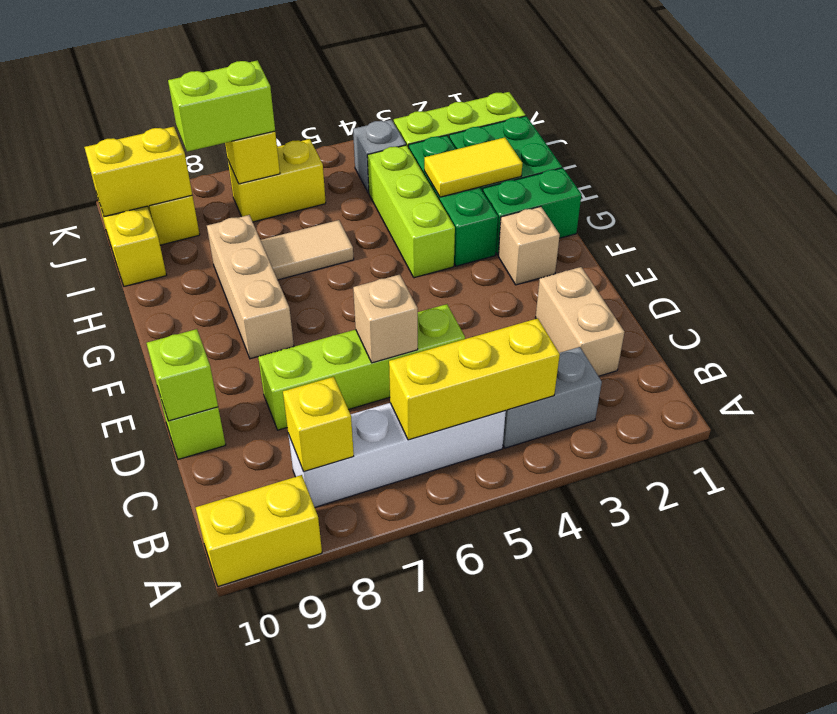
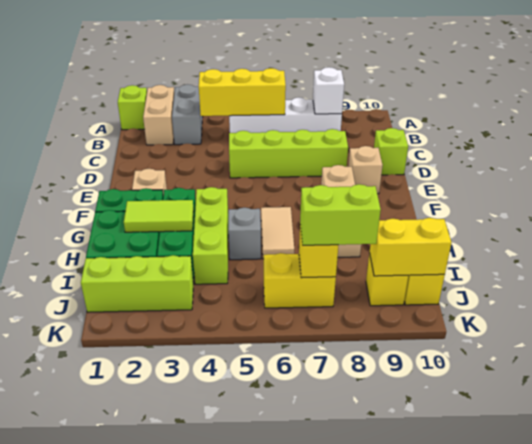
yellow 1x2 brick [196,475,322,587] -> none
grey 1x2 brick [503,347,602,448] -> grey 1x2 brick turned to [172,84,203,145]
yellow 1x1 brick [283,377,354,472] -> white 1x1 brick [313,67,344,114]
tan 1x2 brick [535,267,625,376] -> tan 1x2 brick moved to [143,85,174,145]
tan 1x1 brick [353,275,418,363] -> tan 1x1 brick moved to [348,146,383,194]
lime 1x1 brick [147,329,218,421] -> lime 1x1 brick moved to [118,85,147,130]
yellow 1x2 tile [424,137,523,197] -> lime 1x2 tile [124,200,194,232]
tan 1x2 tile [261,220,354,280] -> tan 1x2 tile turned to [261,207,294,259]
grey 1x1 brick [353,120,406,193] -> grey 1x1 brick moved to [228,208,261,260]

